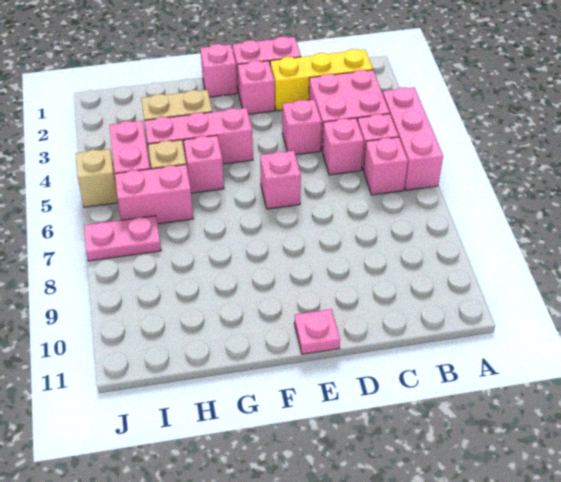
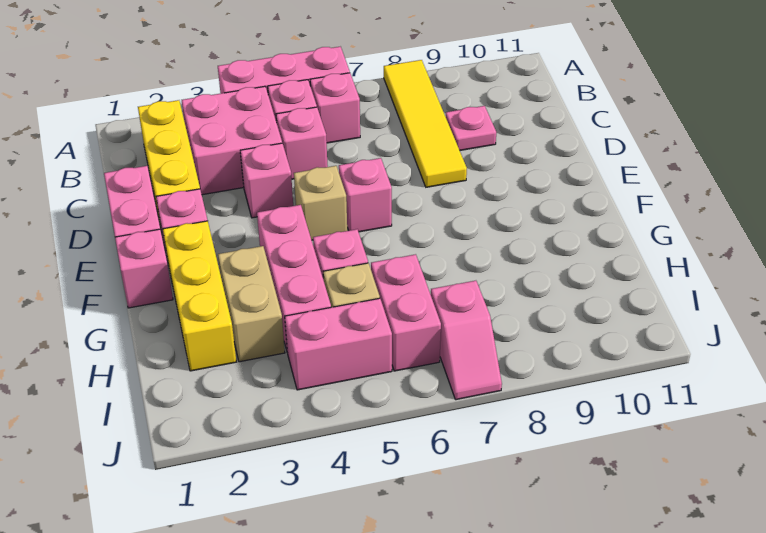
none -> yellow 1x4 tile [384,60,467,187]
pink 1x1 plate [294,309,340,354] -> pink 1x1 plate moved to [446,106,496,150]
none -> yellow 1x3 brick [163,221,236,371]
pink 1x2 plate [84,216,161,261] -> pink 1x2 slope [431,281,502,400]
tan 1x1 brick [76,149,118,207] -> tan 1x1 brick moved to [294,166,347,240]

